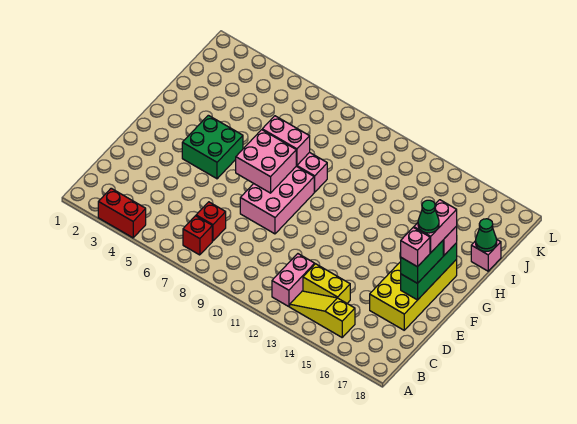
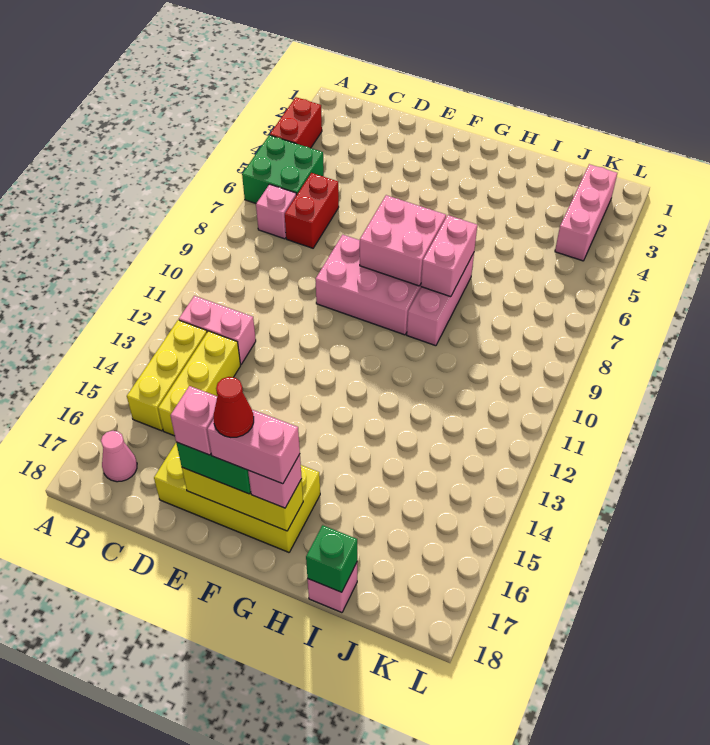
red 1x1 brick [183,216,212,255] -> pink 1x1 brick [256,184,297,239]
yellow 1x3 slope [290,291,355,337] -> yellow 1x3 brick [127,320,207,431]
none -> pink 1x1 cone [101,431,137,482]
red 1x1 brick [196,202,226,241] -> red 1x2 brick [285,173,339,248]
yellow 1x2 brick [303,264,350,303] -> yellow 1x3 brick [158,331,241,436]
green 1x3 brick [401,243,457,300] -> yellow 1x3 brick [182,468,303,531]
green 2x2 brick [182,115,243,179] -> green 2x2 brick moved to [242,135,324,203]
green 1x1 cone [418,200,439,233] -> red 1x1 cone [214,377,254,437]
green 1x1 cone [476,219,497,251] -> green 1x1 brick [306,525,357,592]
none -> pink 1x3 brick [555,164,617,261]

